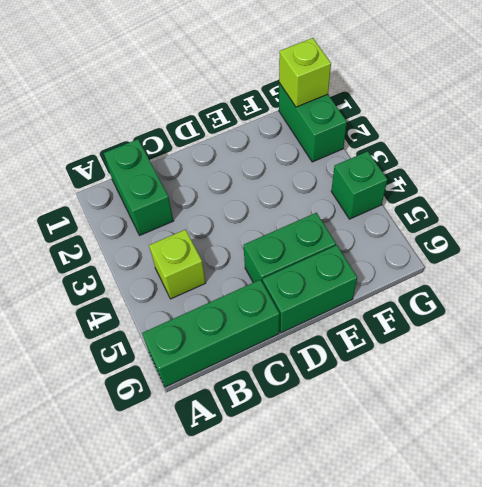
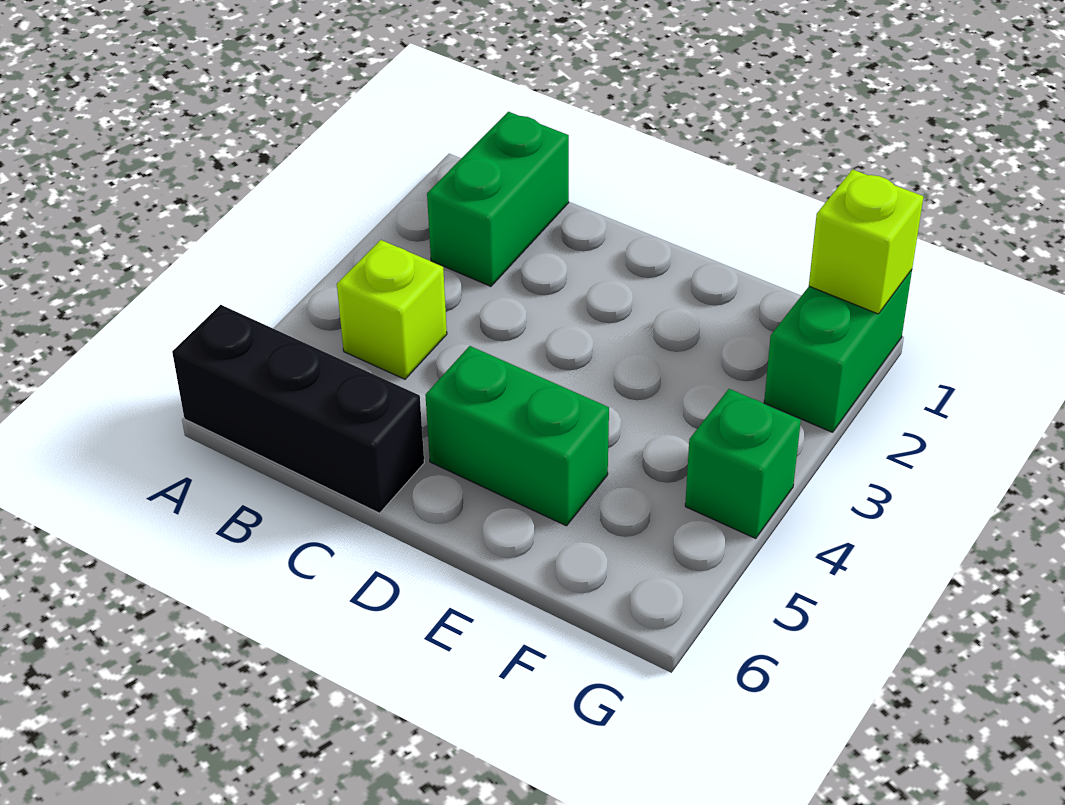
green 1x3 brick [142,280,280,387] -> black 1x3 brick [172,305,424,513]
green 1x2 brick [263,245,357,333] -> none

